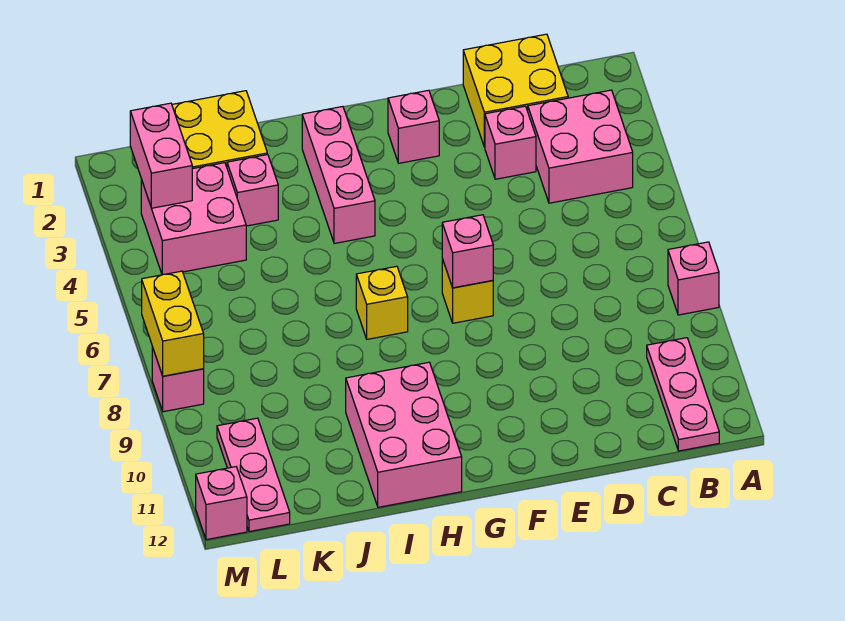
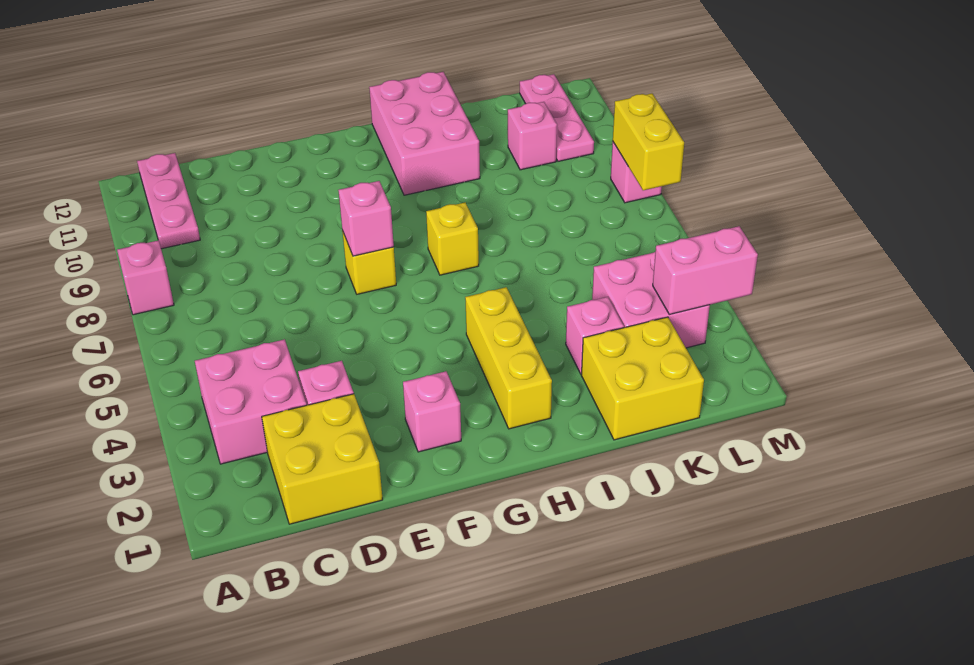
pink 1x3 brick [302,107,375,244] -> yellow 1x3 brick [465,287,552,429]
pink 1x2 brick [130,103,192,208] -> pink 1x2 brick turned to [653,226,758,314]
pink 1x1 brick [196,467,247,540] -> pink 1x1 brick moved to [508,102,557,170]

